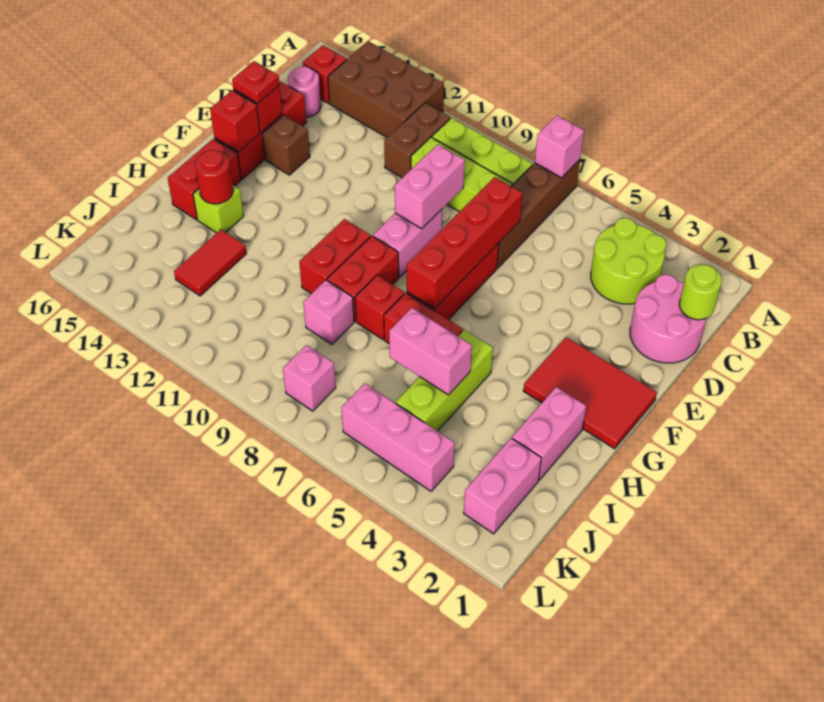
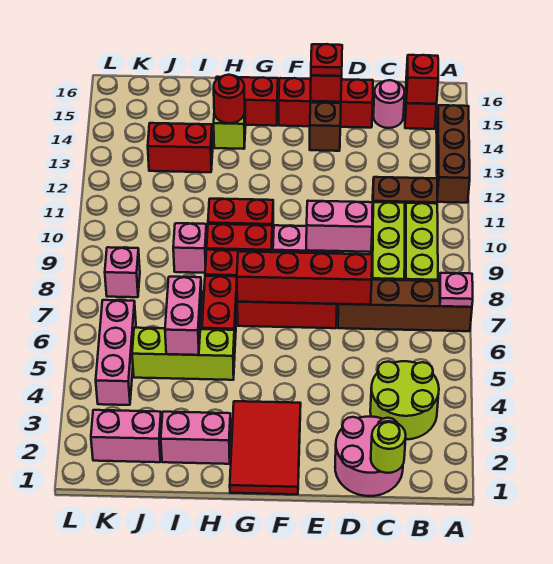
pink 1x1 brick [535,116,584,178] -> pink 1x1 plate [440,273,473,307]
brown 2x3 brick [328,41,444,137] -> brown 1x3 brick [436,105,470,203]
red 1x1 brick [210,90,260,152] -> red 1x1 brick moved to [406,55,438,104]
red 1x2 tile [174,229,246,296] -> red 1x2 brick [148,123,213,172]

